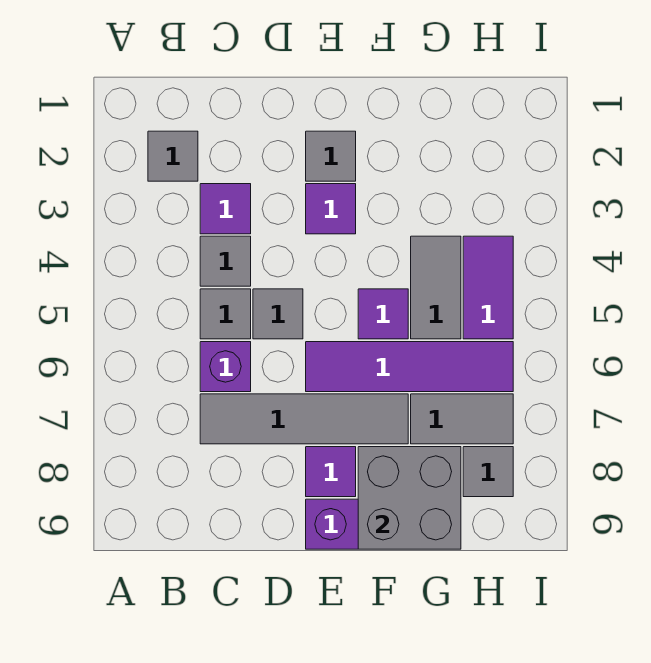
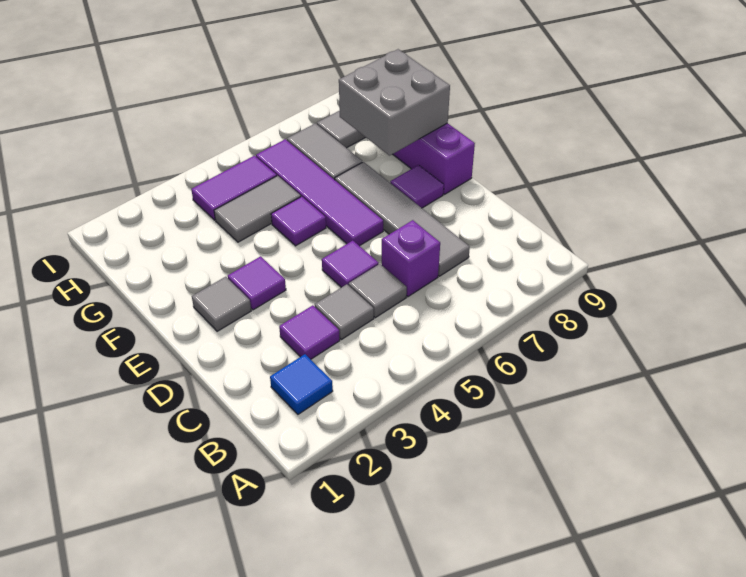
grey 1x1 tile [148,131,198,181] -> blue 1x1 tile [270,354,333,414]
grey 1x1 tile [253,289,303,339] -> purple 1x1 tile [322,241,379,287]

